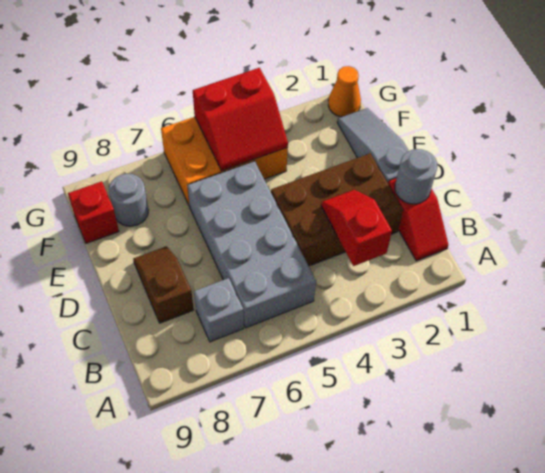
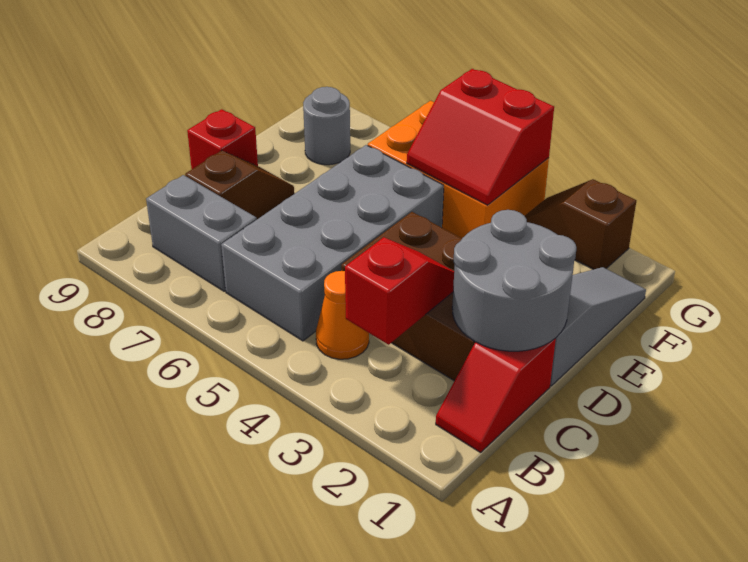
grey 1x1 brick [194,278,244,342] -> grey 1x2 brick [146,175,257,291]
grey 1x1 round brick [395,149,437,204] -> grey 2x2 round brick [452,210,576,351]
red 1x1 brick [68,181,119,243] -> red 1x1 brick moved to [187,109,258,169]
orange 1x1 cone [328,66,361,117] -> orange 1x1 cone moved to [316,271,369,359]
none -> brown 1x2 slope [525,179,636,270]

